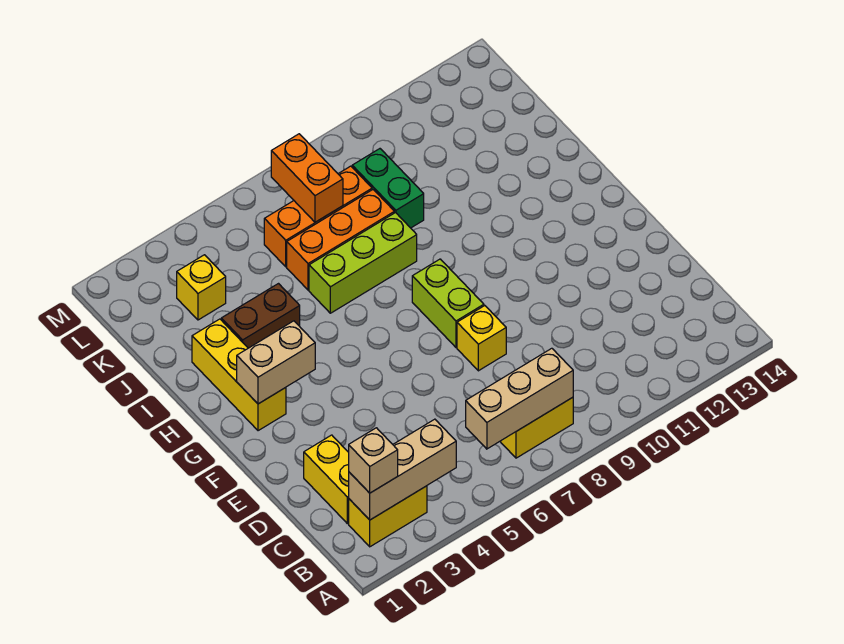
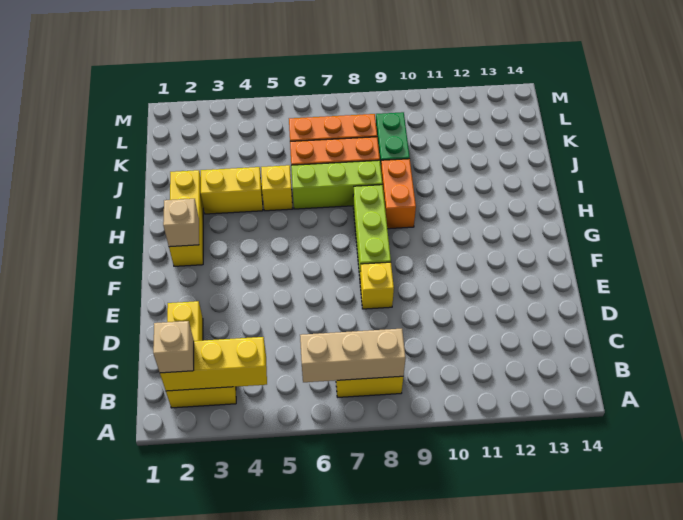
tan 1x3 brick [349,419,456,520] -> yellow 1x3 brick [160,337,267,391]
lime 1x2 brick [412,259,484,347] -> lime 1x3 brick [353,185,391,276]
tan 1x2 brick [237,321,315,404] -> tan 1x1 brick [163,199,199,247]
brown 1x2 brick [221,284,300,348] -> yellow 1x2 brick [201,167,263,214]
yellow 1x1 brick [177,255,226,320] -> yellow 1x1 brick moved to [261,165,292,211]
orange 1x2 brick [271,134,343,222] -> orange 1x2 brick moved to [381,159,416,229]

